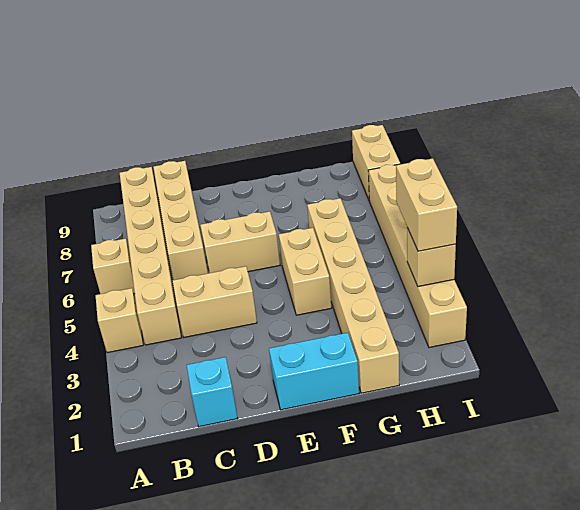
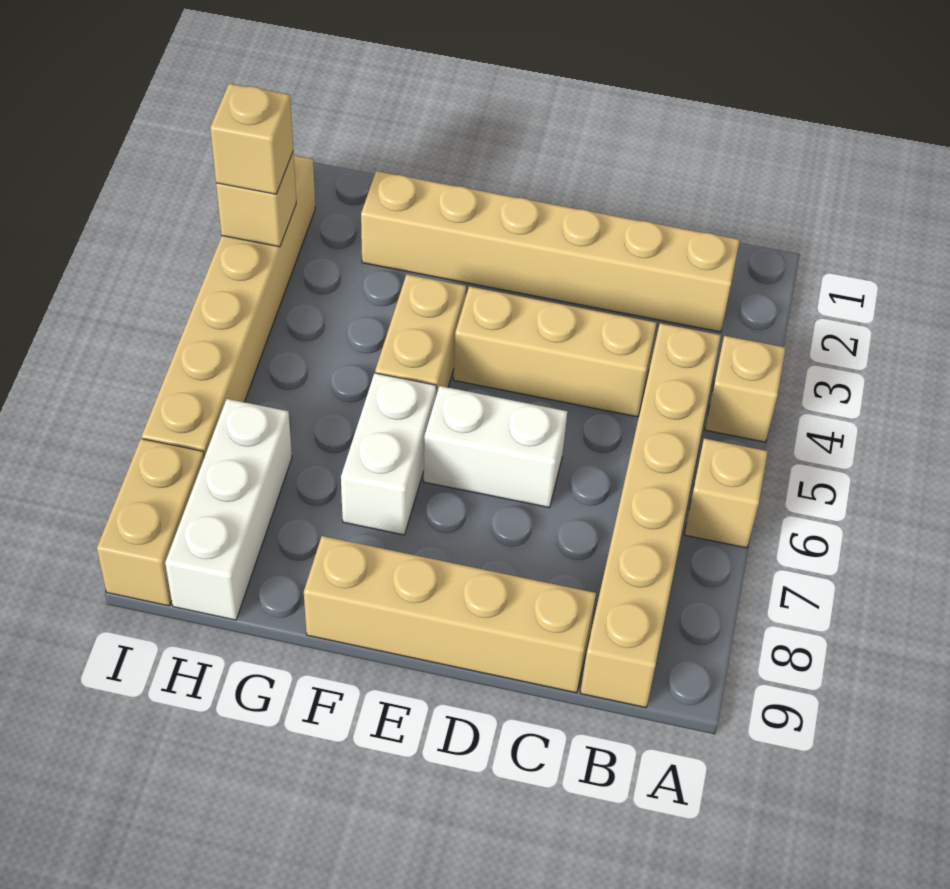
cyan 1x1 brick [187,357,238,427] -> none
tan 1x2 brick [173,266,257,337] -> tan 1x3 brick [453,286,656,417]
tan 1x4 brick [153,161,208,280] -> tan 1x4 brick turned to [304,536,596,693]
tan 1x2 brick [200,211,280,273] -> white 1x2 brick [424,386,567,508]
cyan 1x2 brick [269,333,359,410] -> none
none -> white 1x2 brick [341,373,436,535]
tan 1x6 brick [307,198,399,393] -> tan 1x6 brick turned to [361,171,740,332]
none -> white 1x3 brick [165,399,292,620]
tan 1x2 brick [396,158,457,251] -> tan 1x1 brick [210,83,293,194]

